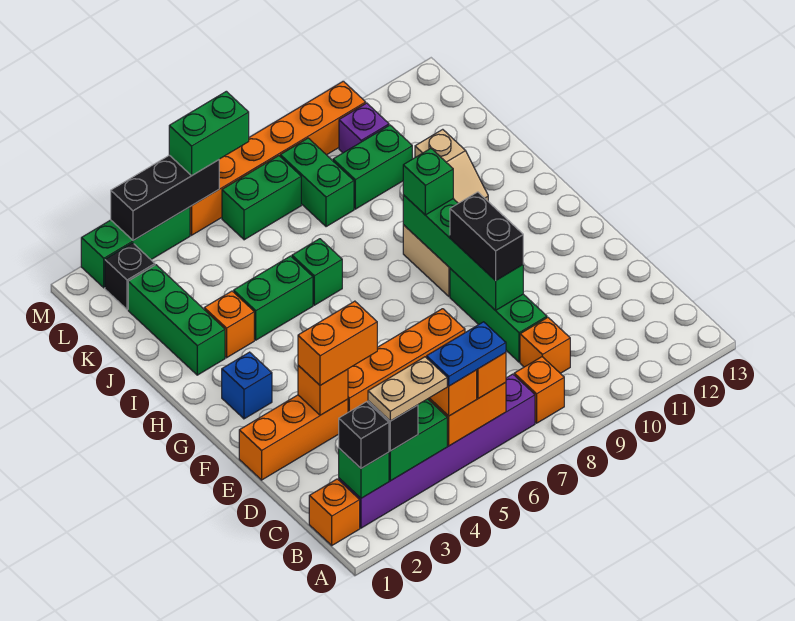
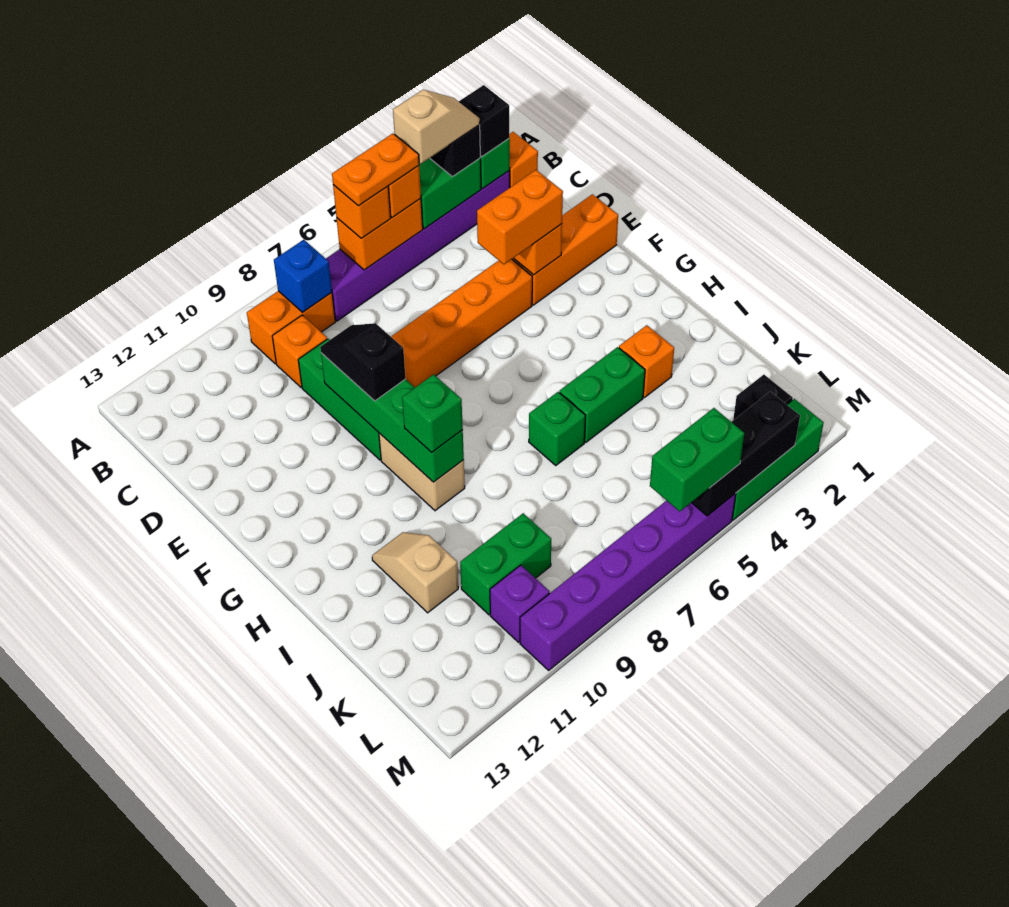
tan 1x2 plate [368,357,447,421] -> tan 1x2 slope [393,90,480,164]
blue 1x2 plate [427,322,506,386] -> orange 1x2 plate [332,133,419,206]
orange 1x1 brick [514,357,564,423] -> orange 1x2 brick [247,291,335,364]
black 1x2 brick [450,192,523,281] -> black 1x2 slope [320,323,406,401]
blue 1x1 brick [222,352,272,419] -> blue 1x1 brick moved to [274,240,332,312]
green 1x3 brick [128,265,225,375] -> none
green 1x2 brick [280,138,354,227] -> none
green 1x2 brick [222,156,301,240] -> none
orange 1x6 brick [190,81,366,235] -> purple 1x6 brick [520,494,736,670]

